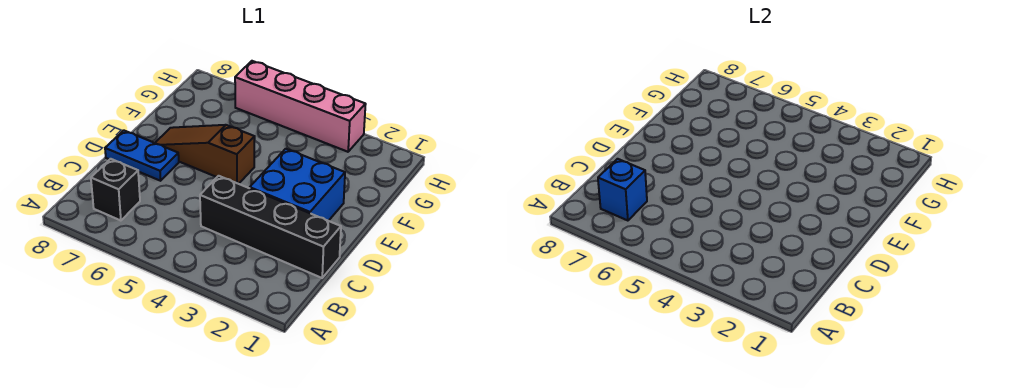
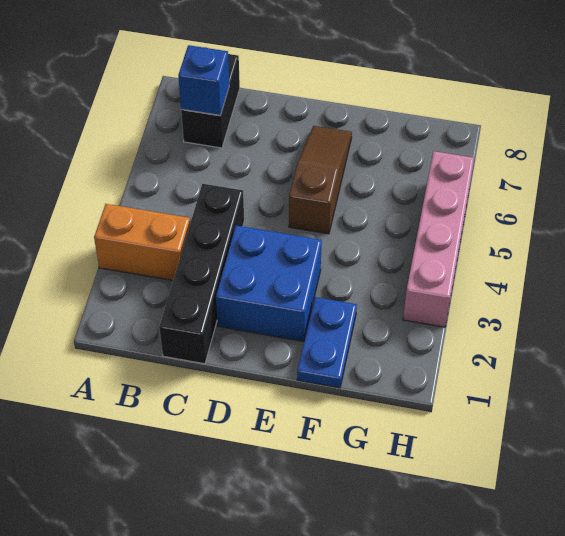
none -> orange 1x2 brick [94,204,190,280]
black 1x1 brick [91,159,140,221] -> black 1x2 brick [181,54,240,148]
blue 1x2 plate [105,130,179,181] -> blue 1x2 plate moved to [297,297,357,388]

